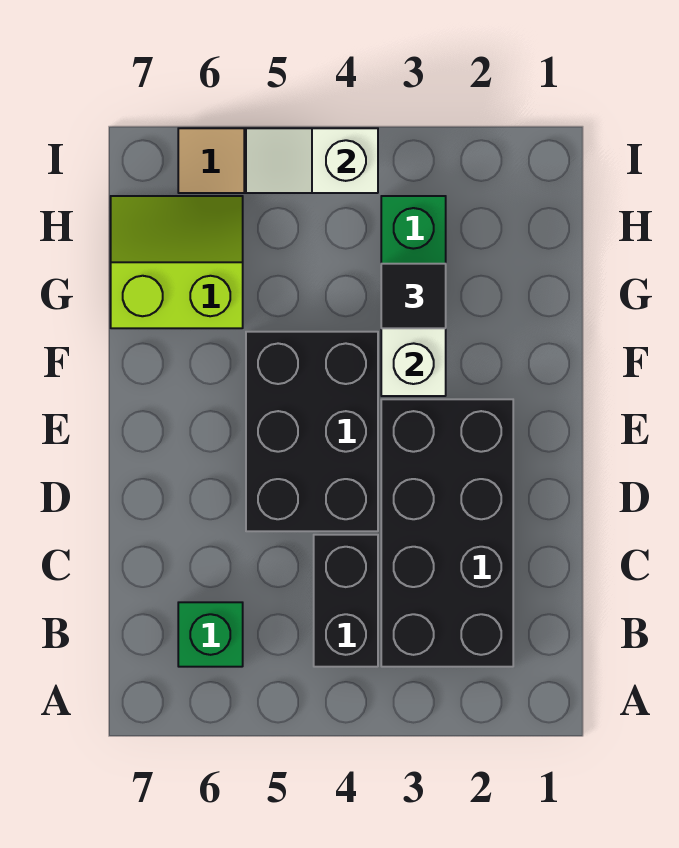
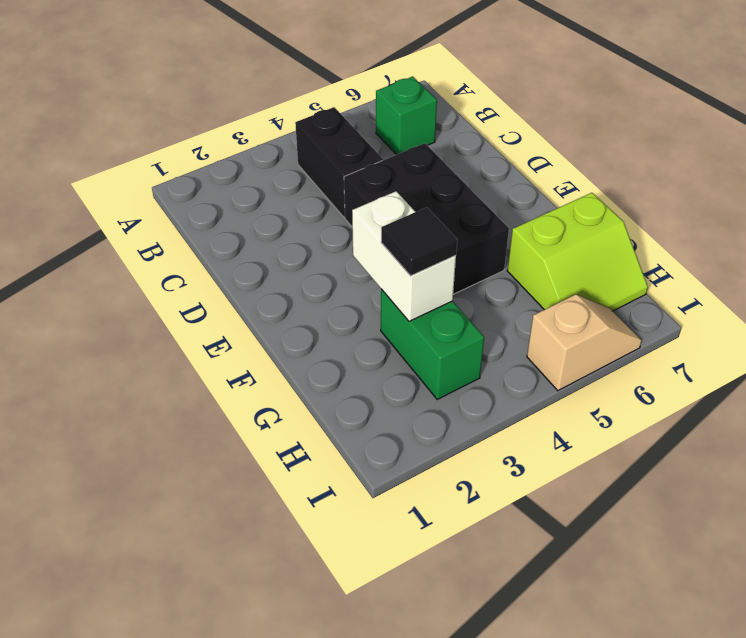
black 2x4 brick [381,399,513,667] -> none
white 1x2 slope [246,128,378,193] -> none

